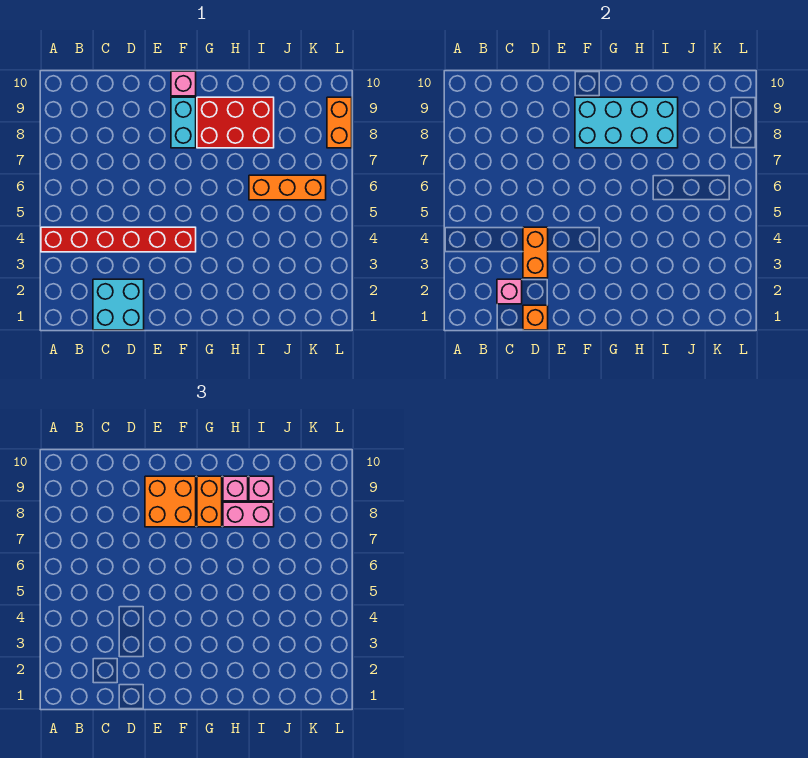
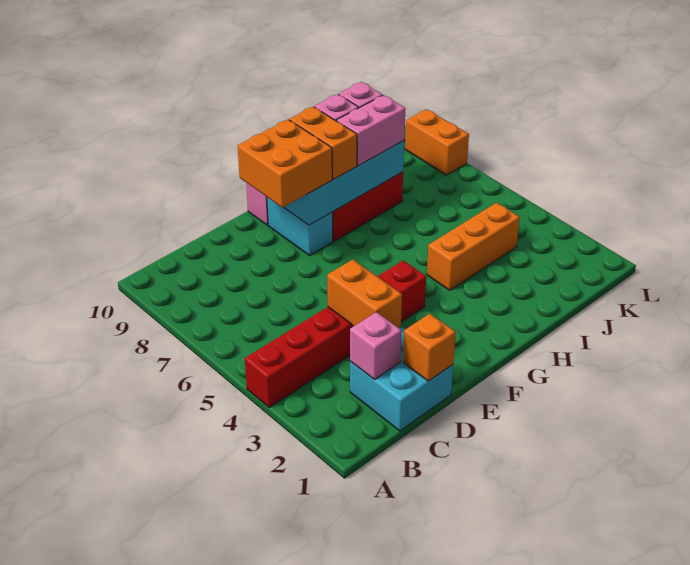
orange 1x3 brick [249,175,326,200] -> orange 1x3 brick moved to [427,203,520,290]

